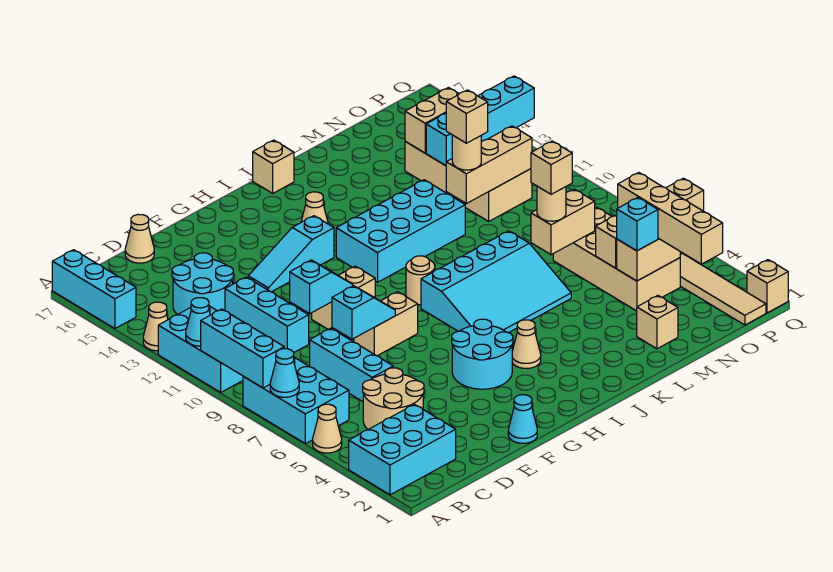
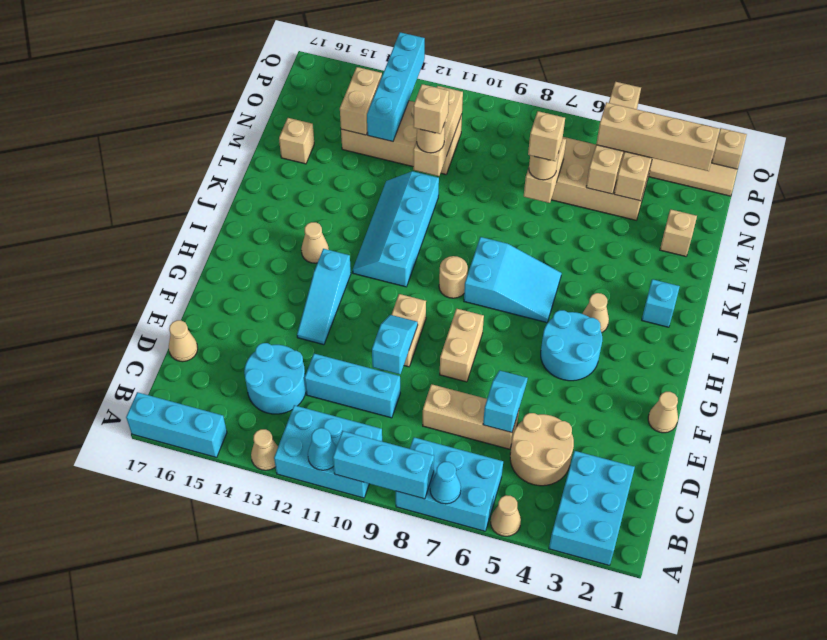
cyan 1x3 brick [310,328,393,402] -> tan 1x3 brick [423,384,519,449]
cyan 1x2 slope [332,286,395,339] -> cyan 1x2 slope moved to [483,370,528,433]
cyan 1x1 cone [508,395,537,443] -> tan 1x1 cone [648,392,678,433]
cyan 3x4 slope [421,231,571,333] -> cyan 2x3 slope [464,237,562,322]
cyan 2x4 brick [336,180,465,282] -> cyan 2x4 slope [353,171,439,287]
tan 1x1 brick [253,140,294,193] -> tan 1x1 brick moved to [279,118,314,164]
cyan 1x1 brick [617,198,658,251] -> cyan 1x1 brick moved to [642,279,680,327]

